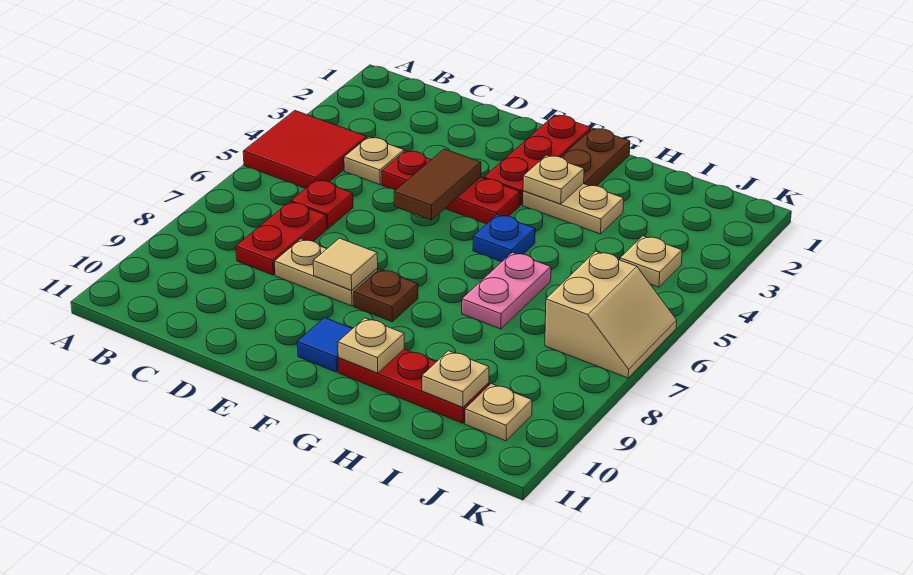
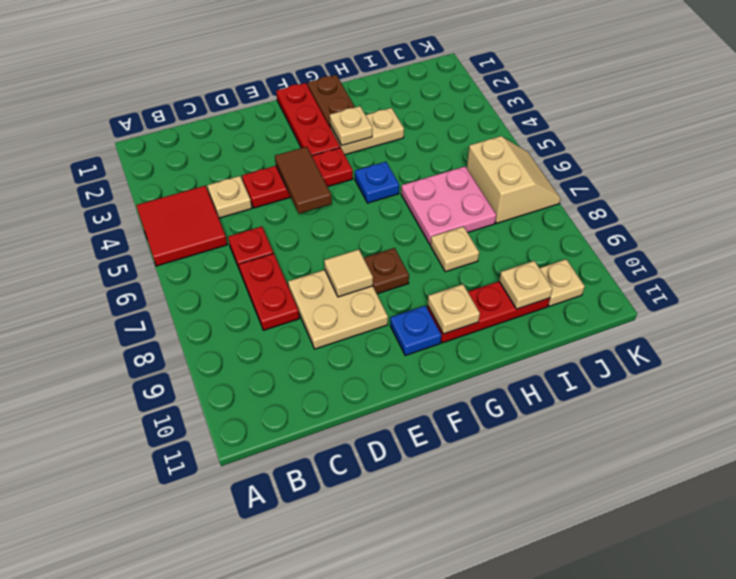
tan 1x2 plate [275,239,378,306] -> tan 2x2 plate [288,270,388,349]
blue 1x1 tile [297,318,352,372] -> blue 1x1 plate [390,306,441,356]
pink 1x2 plate [462,252,551,329] -> pink 2x2 plate [401,166,496,244]
tan 1x1 plate [620,236,682,287] -> tan 1x1 plate moved to [430,227,479,272]

